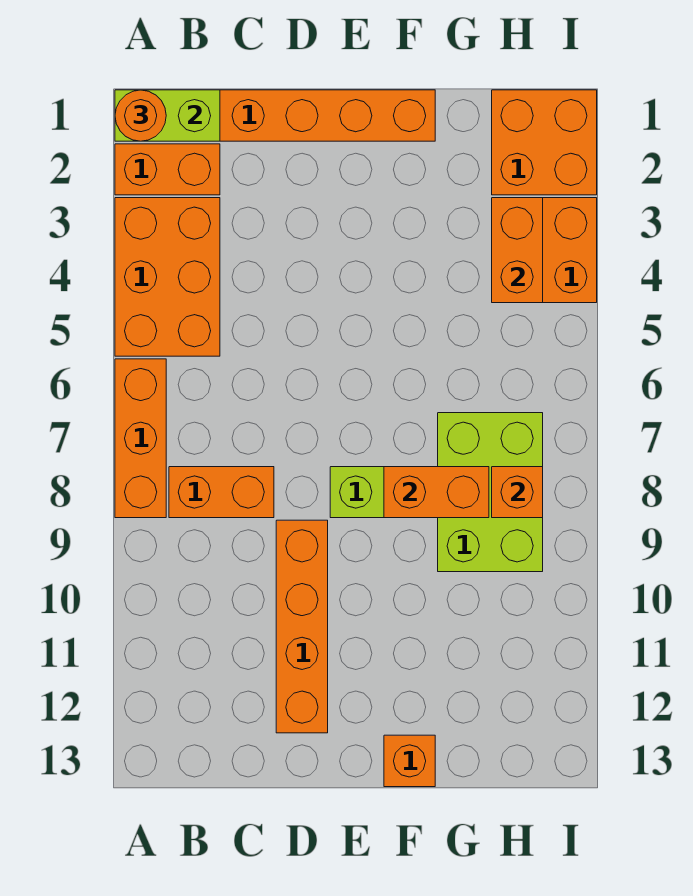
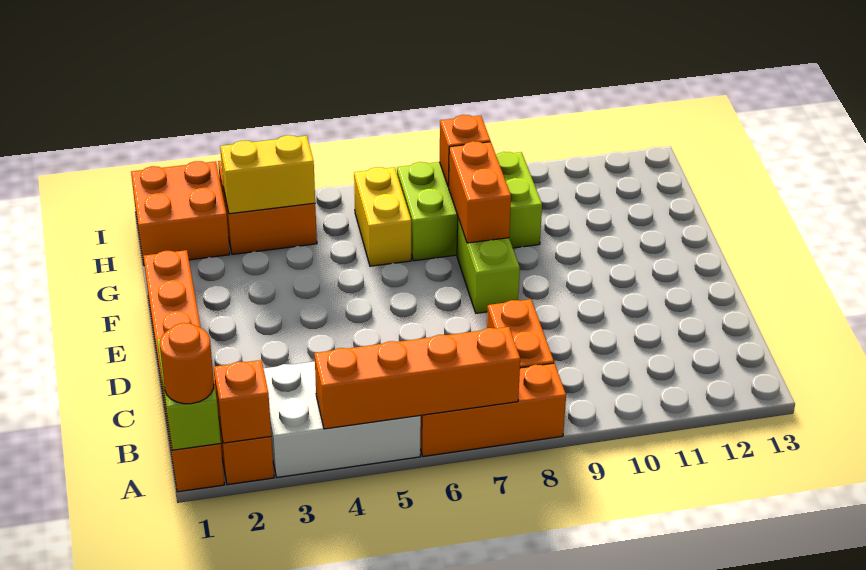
orange 2x3 brick [115,198,220,356] -> white 2x3 brick [264,361,421,477]
orange 1x4 brick [276,520,328,733] -> orange 1x4 brick moved to [314,327,520,429]
orange 1x1 brick [384,735,435,787] -> orange 1x1 brick moved to [214,360,271,443]
none -> yellow 1x2 brick [354,167,411,266]
orange 1x2 brick [492,198,543,303] -> yellow 1x2 brick [220,135,315,214]

